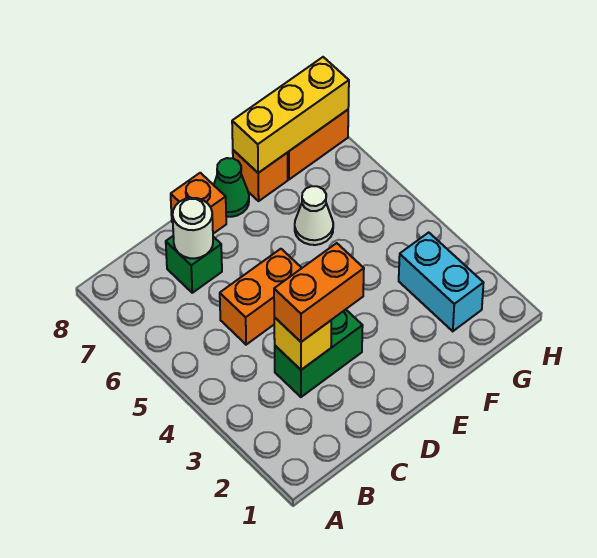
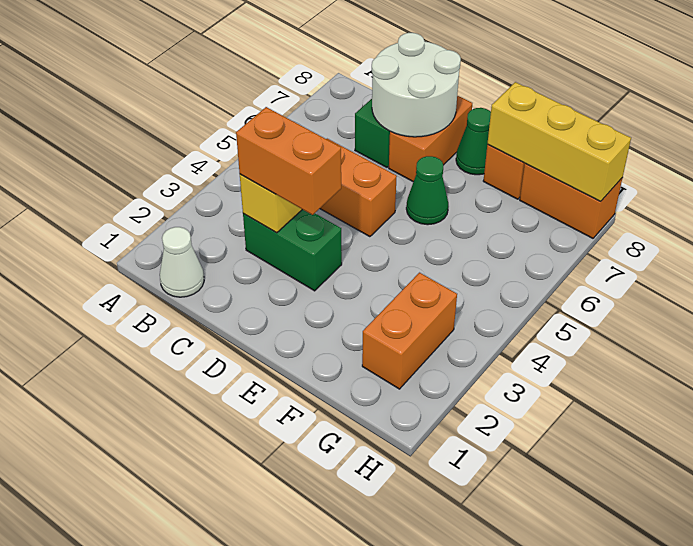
white 1x1 round brick [173,198,213,258] -> white 2x2 round brick [372,33,461,137]
orange 1x1 brick [171,173,226,234] -> orange 1x2 brick [389,96,472,182]
none -> green 1x1 cone [406,156,448,225]
white 1x1 cone [295,186,333,245] -> white 1x1 cone moved to [160,227,204,297]
cyan 1x2 brick [399,232,483,331] -> orange 1x2 brick [362,273,457,389]

